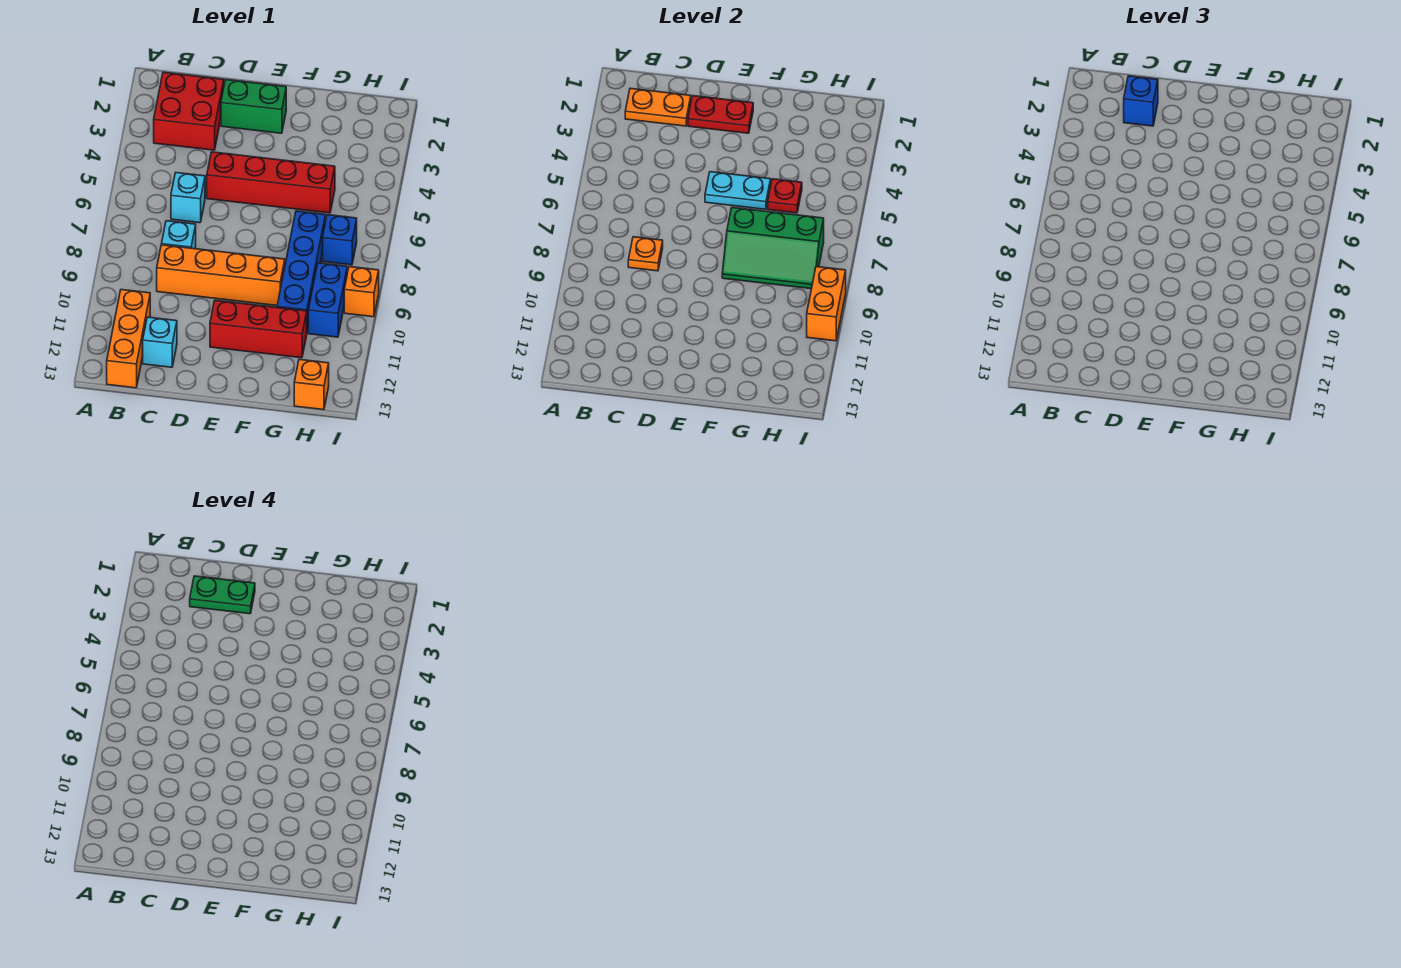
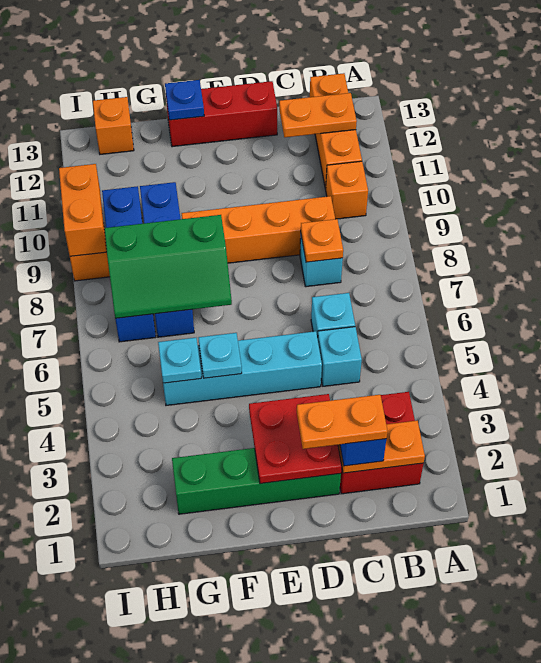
none -> orange 1x1 brick [326,161,368,219]
none -> orange 1x2 plate [279,93,357,137]
green 1x2 plate [190,576,255,614] -> orange 1x2 plate [297,395,388,449]
cyan 1x1 brick [143,317,177,367] -> cyan 1x1 brick moved to [318,327,362,386]
green 1x2 brick [221,80,286,133] -> green 1x4 brick [172,448,341,514]
red 1x2 plate [688,96,753,133] -> red 2x2 plate [249,394,342,484]
red 1x4 brick [207,152,335,213] -> cyan 1x4 brick [163,331,322,405]
cyan 1x2 plate [705,172,771,209] -> cyan 1x1 plate [199,333,242,378]
red 1x3 brick [210,300,307,358] -> red 1x3 brick moved to [166,81,277,147]
green 2x3 slope [722,208,824,289] -> green 2x3 slope turned to [104,215,232,318]
none -> blue 1x1 plate [165,80,204,120]
red 1x1 plate [768,179,802,213] -> cyan 1x1 plate [158,338,201,383]

